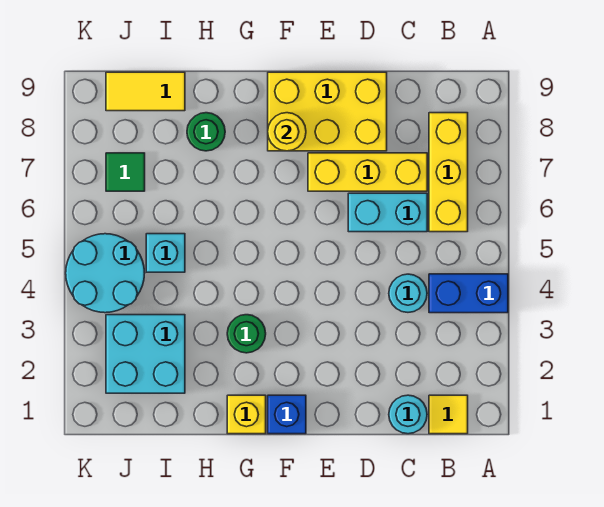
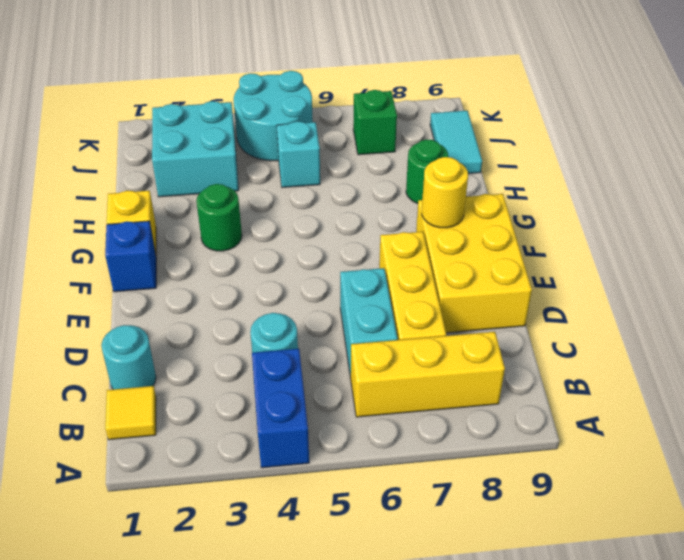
yellow 1x2 tile [106,72,185,111] -> cyan 1x2 tile [430,111,482,174]
green 1x1 tile [106,153,145,191] -> green 1x1 brick [353,90,397,155]

